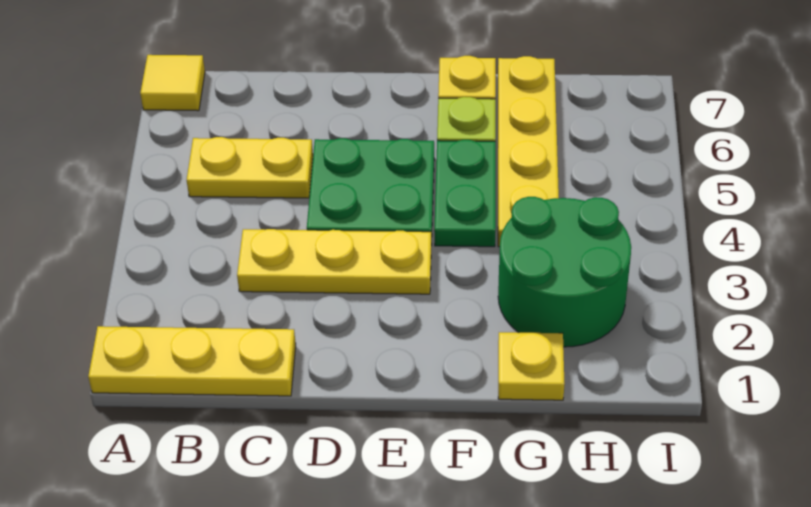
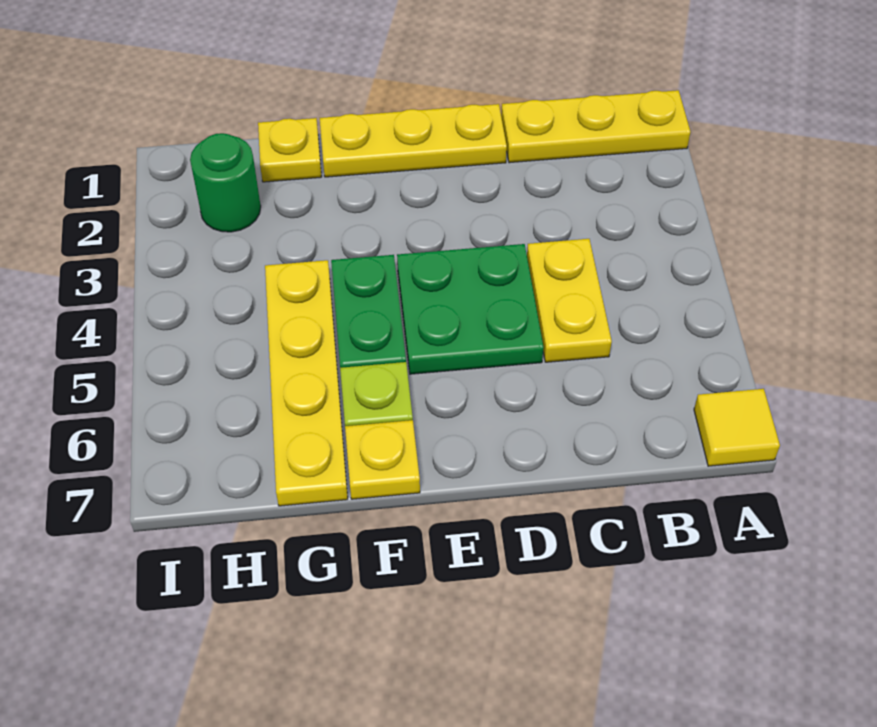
yellow 1x2 plate [187,137,313,198] -> yellow 1x2 plate turned to [527,239,612,362]
yellow 1x3 plate [237,229,431,294] -> yellow 1x3 plate moved to [320,104,507,177]
green 2x2 round brick [498,197,631,347] -> green 1x1 round brick [190,133,261,232]

